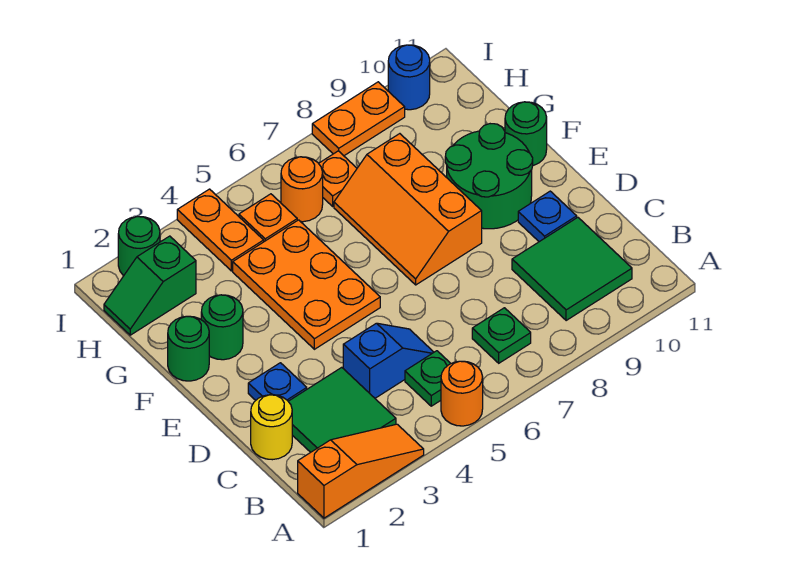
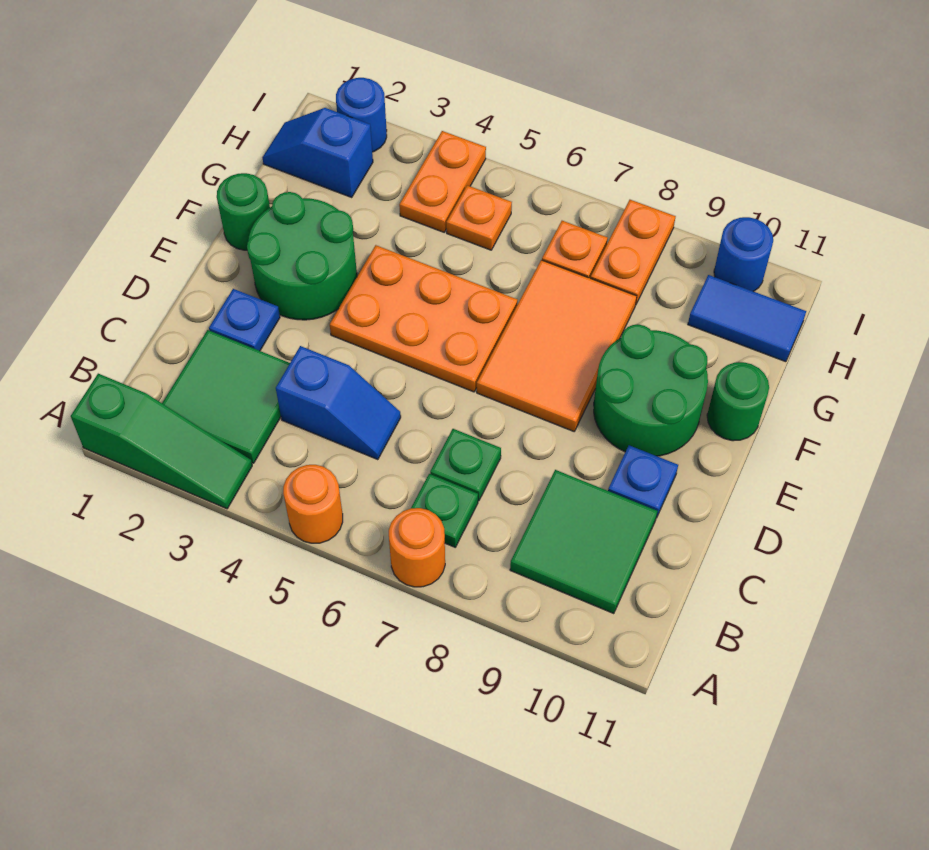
orange 1x3 slope [298,424,424,518] -> green 1x3 slope [71,374,252,509]
green 1x1 plate [405,351,451,406] -> green 1x1 plate moved to [430,429,501,501]
yellow 1x1 round brick [251,395,292,460] -> none
orange 2x3 plate [233,220,380,349] -> orange 2x3 plate turned to [330,245,517,392]
orange 2x3 slope [334,134,482,285] -> orange 2x3 tile [477,260,637,431]
green 1x1 round brick [201,295,243,360] -> green 2x2 round brick [247,192,357,320]
green 1x2 slope [104,236,196,335] -> blue 1x2 slope [262,108,373,197]
orange 1x1 round brick [281,157,323,222] -> orange 1x1 round brick moved to [389,508,445,587]
none -> blue 1x2 tile [688,275,806,362]
green 1x1 round brick [118,216,160,276] -> blue 1x1 round brick [336,78,387,152]
orange 1x2 plate [312,82,405,156] -> orange 1x2 plate turned to [591,200,676,305]

